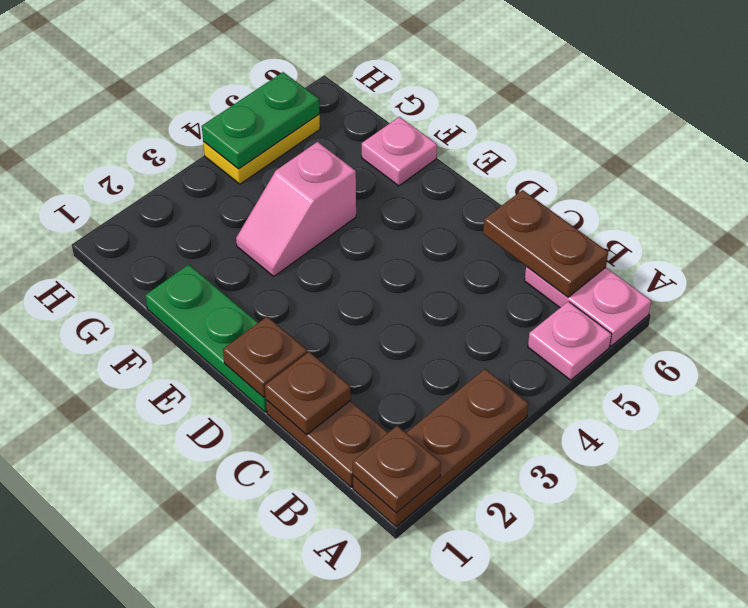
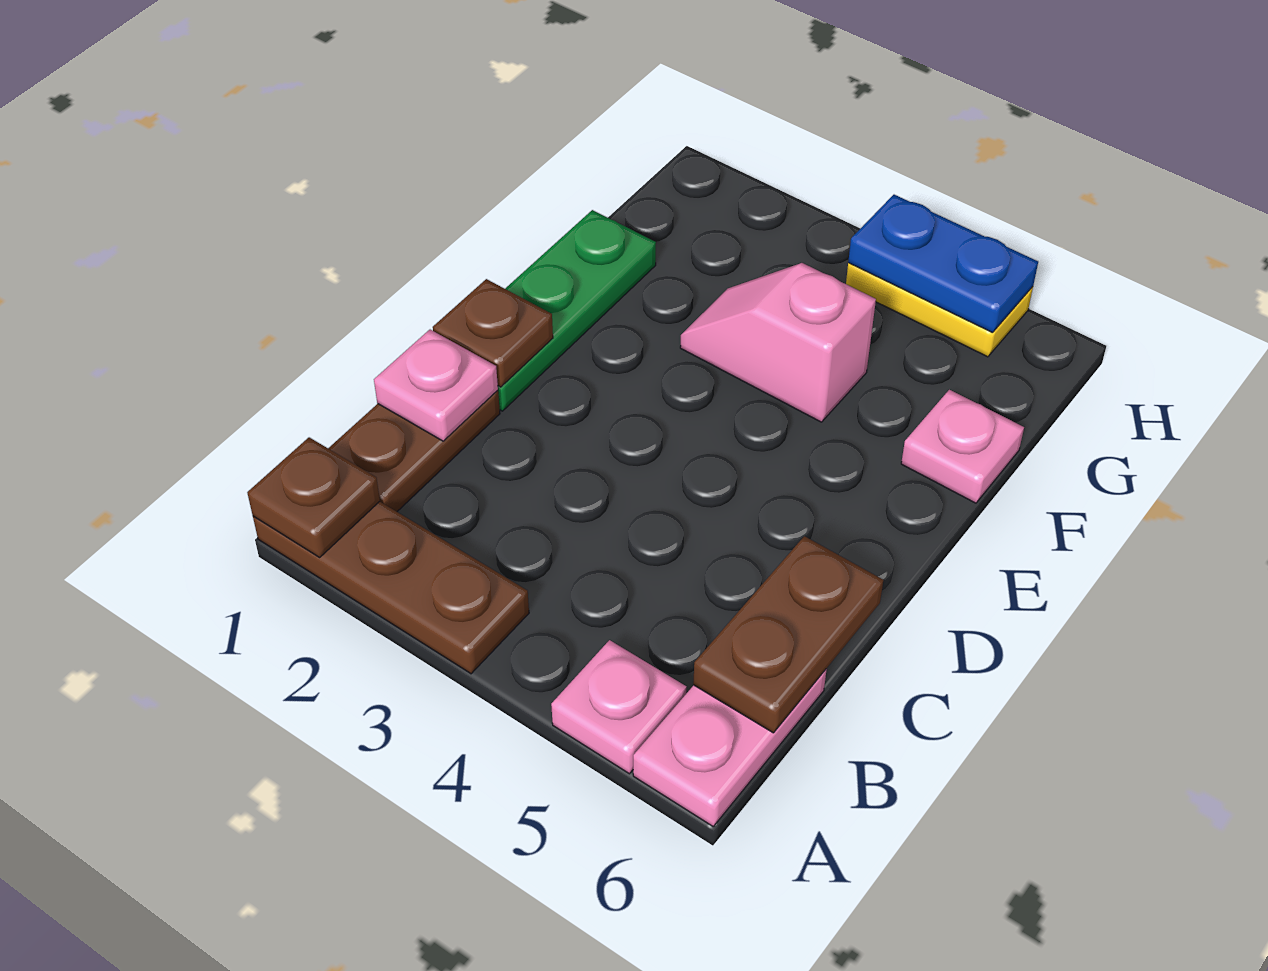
brown 1x1 plate [265,352,351,435] -> pink 1x1 plate [374,330,498,441]
green 1x2 plate [202,72,319,169] -> blue 1x2 plate [848,195,1038,333]

